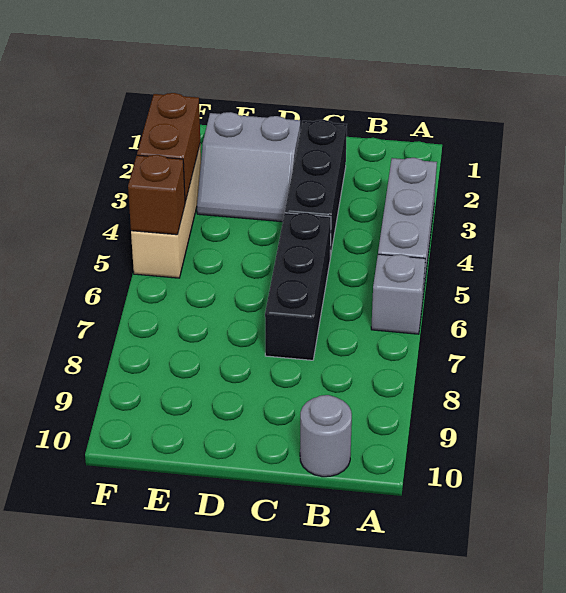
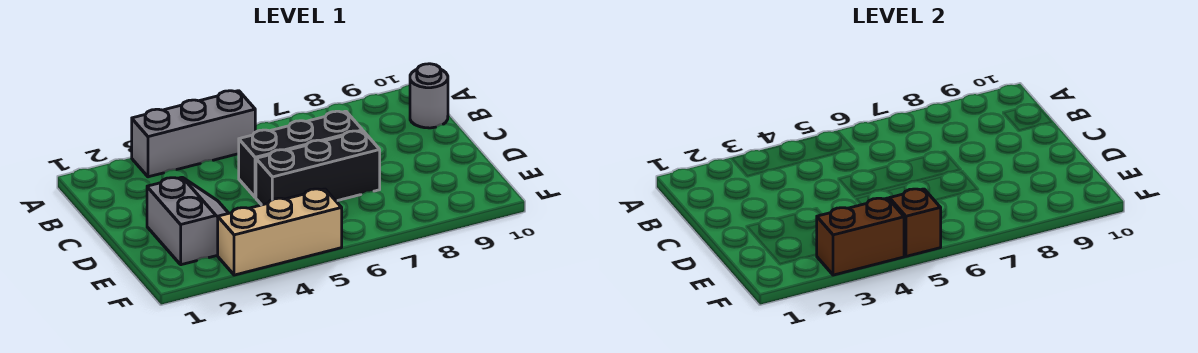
grey 1x1 brick [371,254,425,334] -> none
black 1x3 brick [285,120,347,258] -> black 1x3 brick moved to [256,131,380,205]

